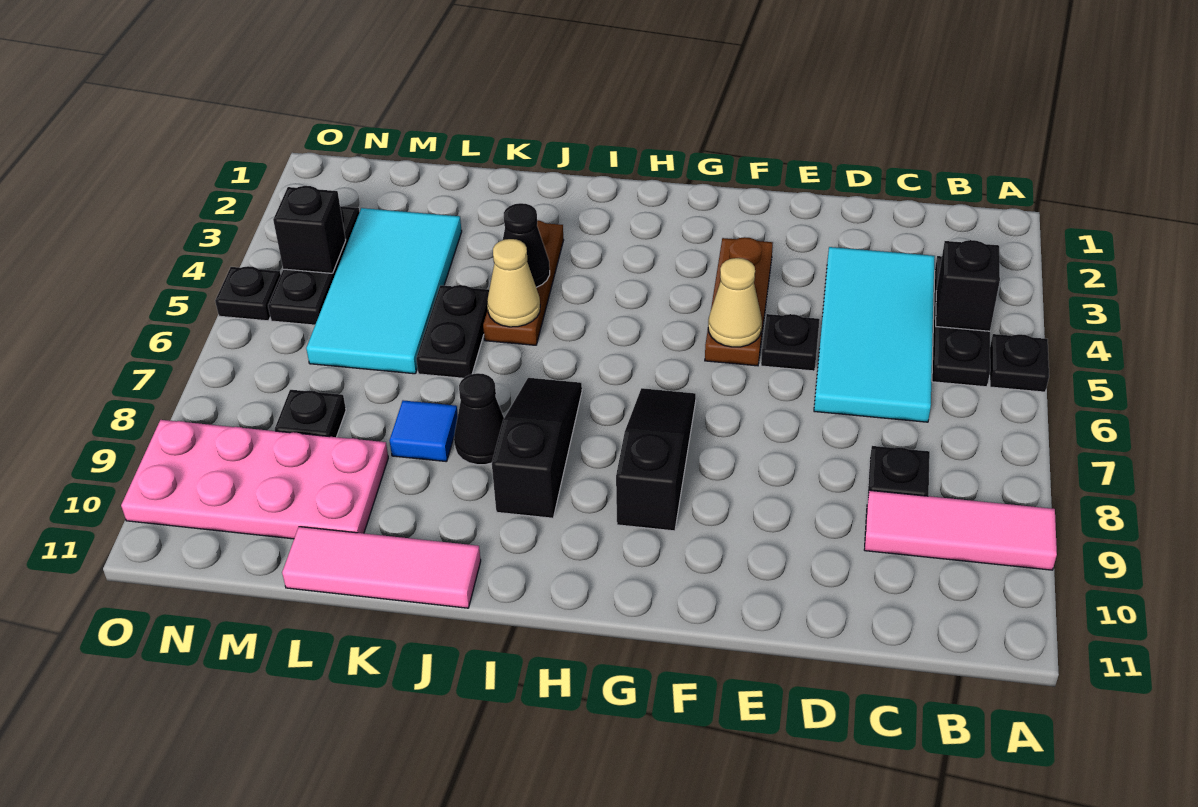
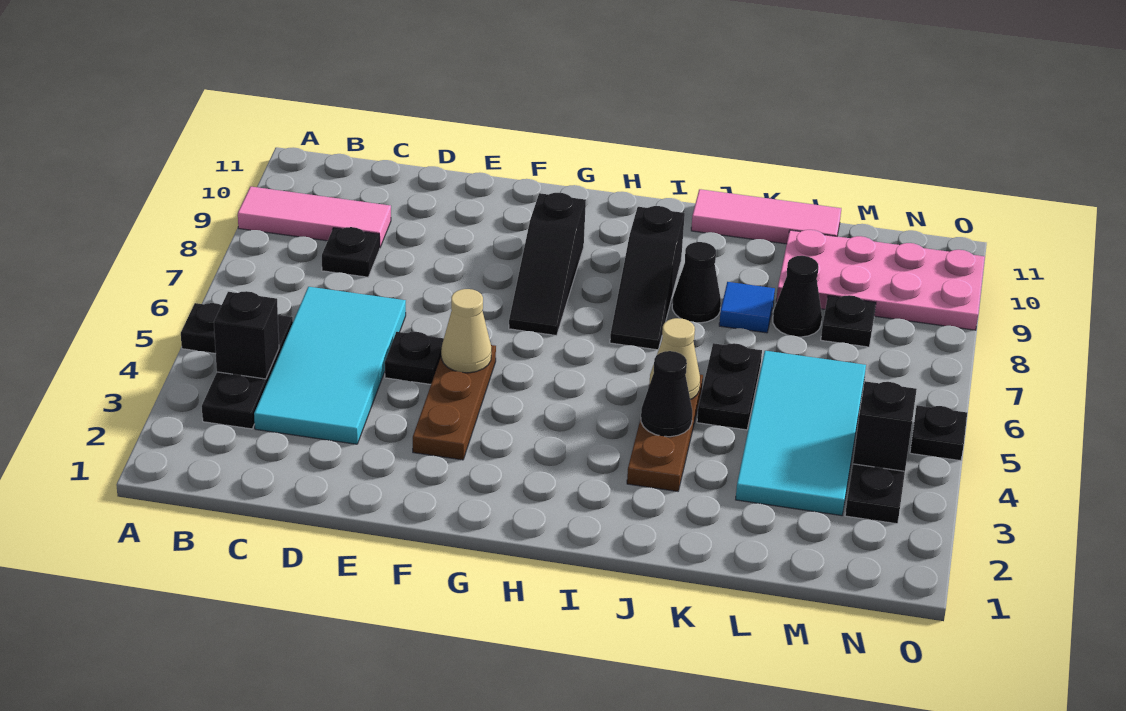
none -> black 1x1 cone [773,256,822,337]

